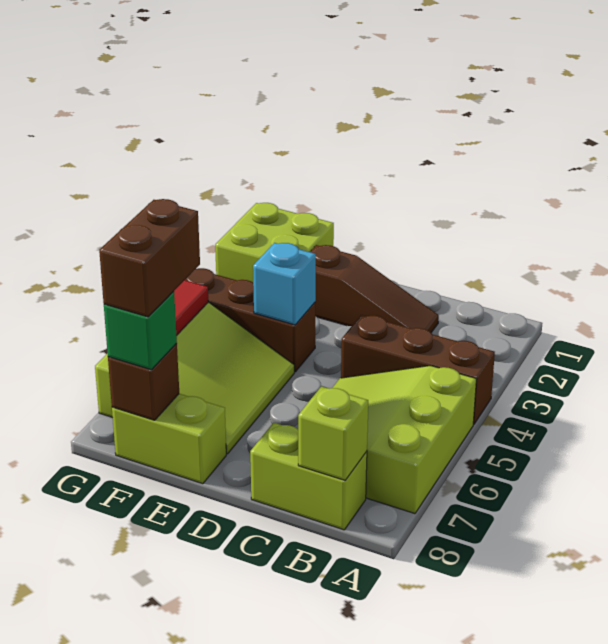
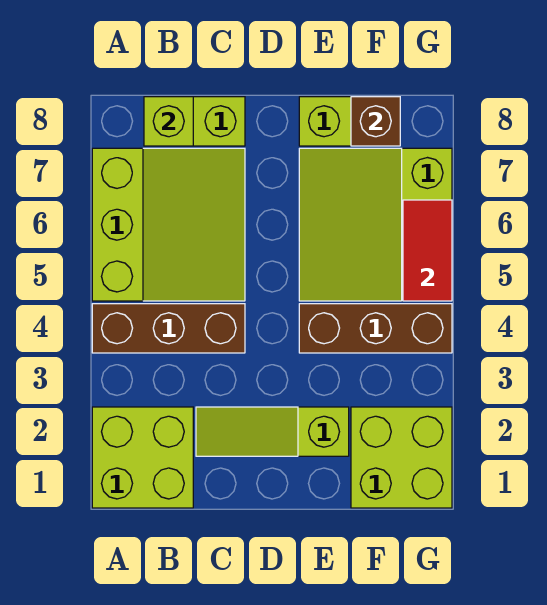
none -> lime 2x2 brick [92,407,193,508]
brown 1x3 slope [310,245,439,333] -> lime 1x3 slope [196,407,349,456]
cyan 1x1 brick [253,243,316,325] -> none
brown 1x2 brick [99,199,200,317] -> none
green 1x1 brick [104,291,177,370] -> none

